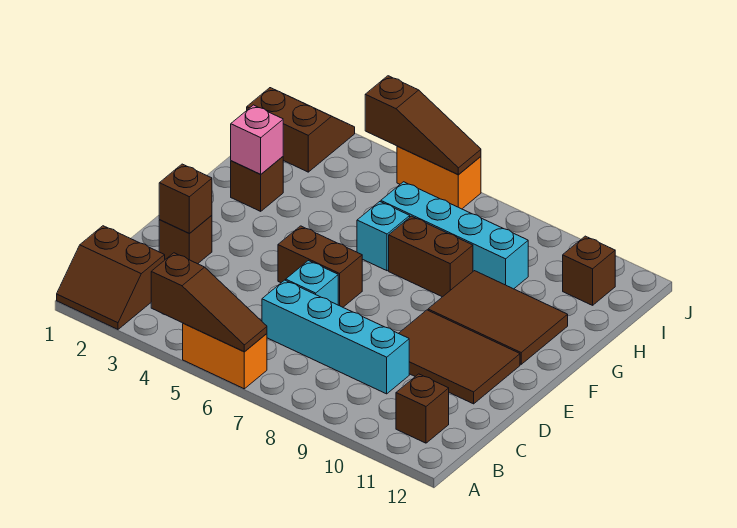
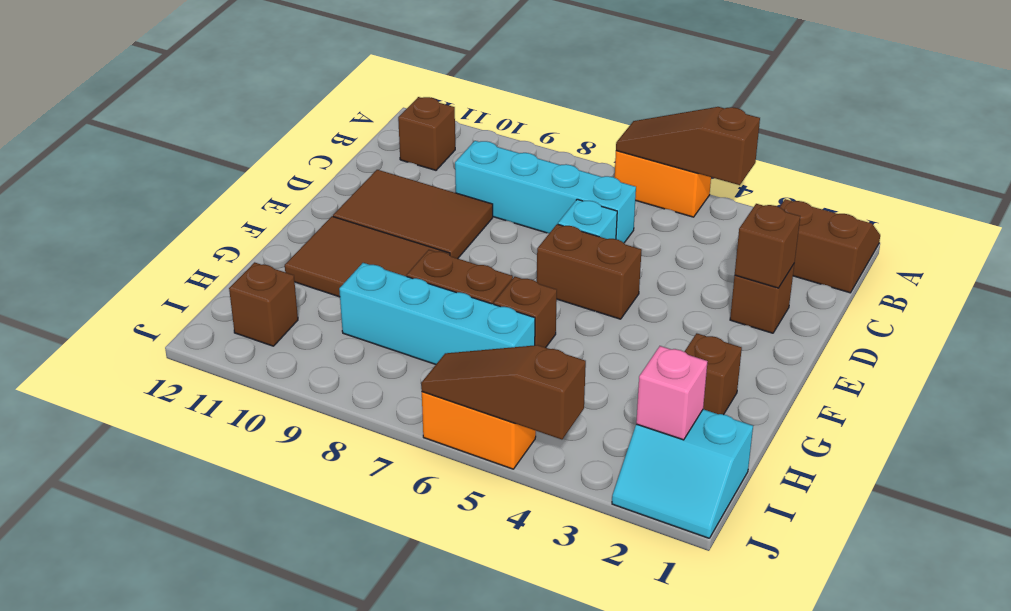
pink 1x1 brick [231,105,283,174] -> pink 1x1 brick moved to [636,346,708,440]
cyan 1x1 brick [357,202,410,271] -> brown 1x1 brick [494,277,557,348]
brown 2x2 slope [247,88,355,172] -> cyan 2x2 slope [612,409,753,538]

